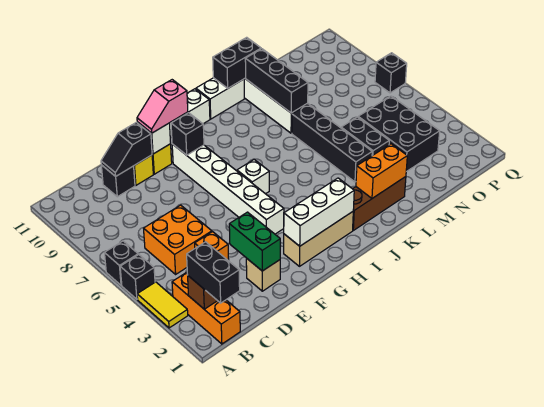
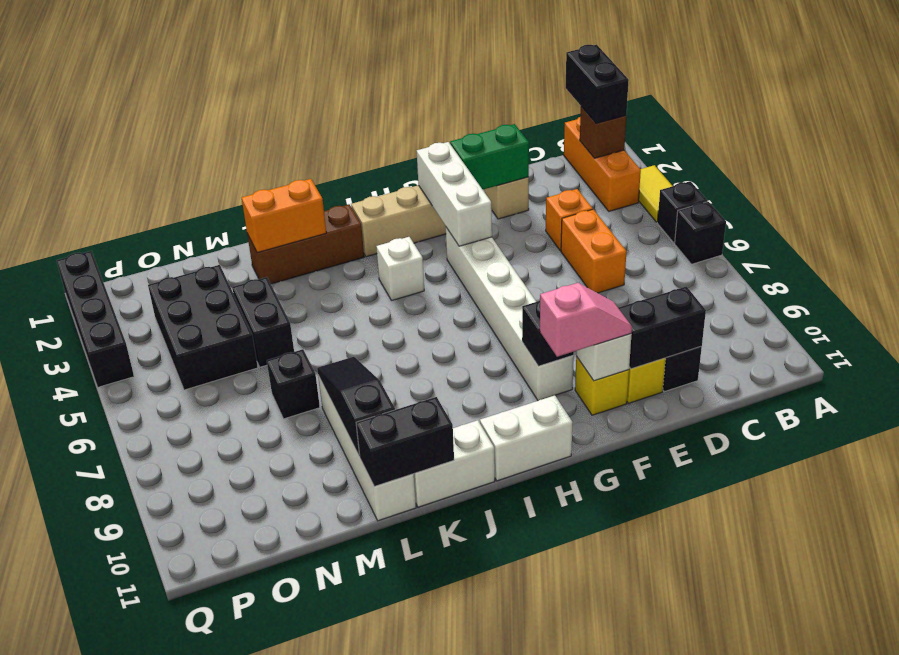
orange 2x2 brick [144,205,212,274] -> orange 1x2 brick [561,209,626,293]
black 1x2 slope [101,122,152,176] -> black 1x2 brick [618,287,706,369]
green 1x2 brick [229,212,280,271] -> green 1x2 brick turned to [450,124,529,189]
white 1x3 brick [284,178,354,246] -> white 1x3 brick turned to [417,142,492,246]
white 1x1 brick [237,160,269,194] -> white 1x1 brick moved to [376,237,424,301]
black 1x4 brick [292,104,372,182] -> black 1x4 brick moved to [57,251,134,387]
black 1x3 brick [245,49,308,113] -> black 1x3 slope [317,357,395,456]
black 1x1 brick [375,53,407,93] -> black 1x1 brick moved to [267,349,320,419]

